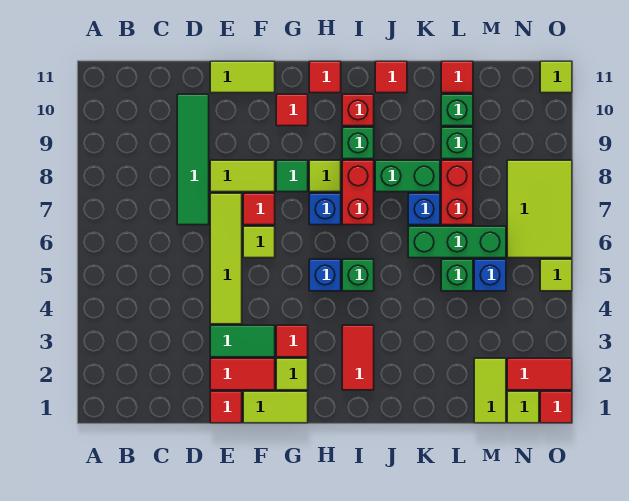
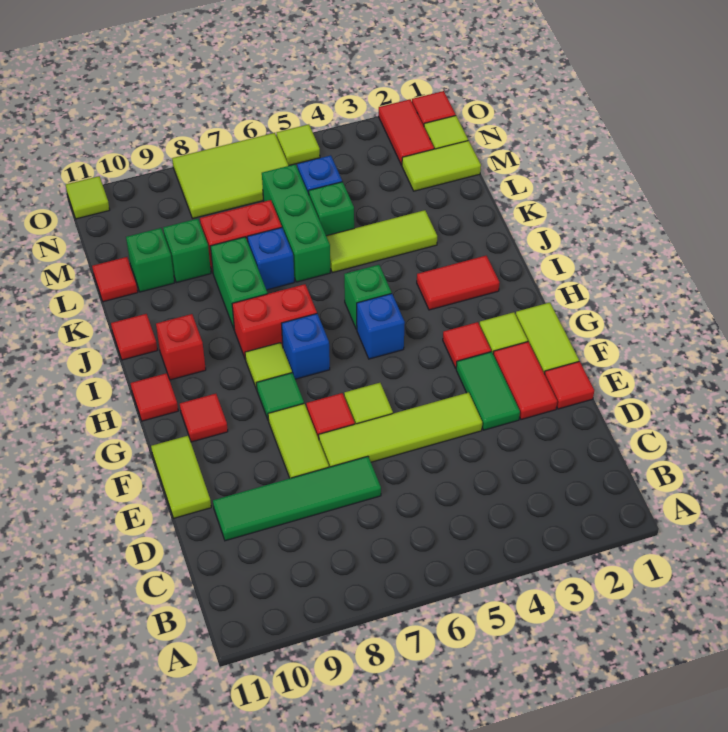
green 1x1 brick [342,127,374,159] -> none
none -> lime 1x3 tile [326,210,437,273]

